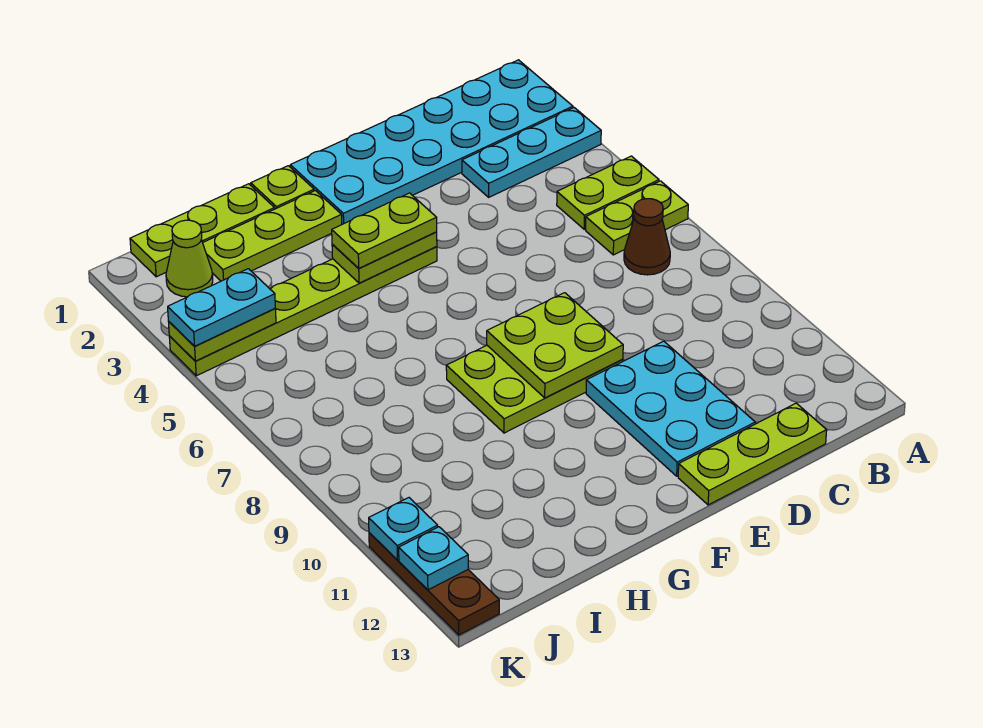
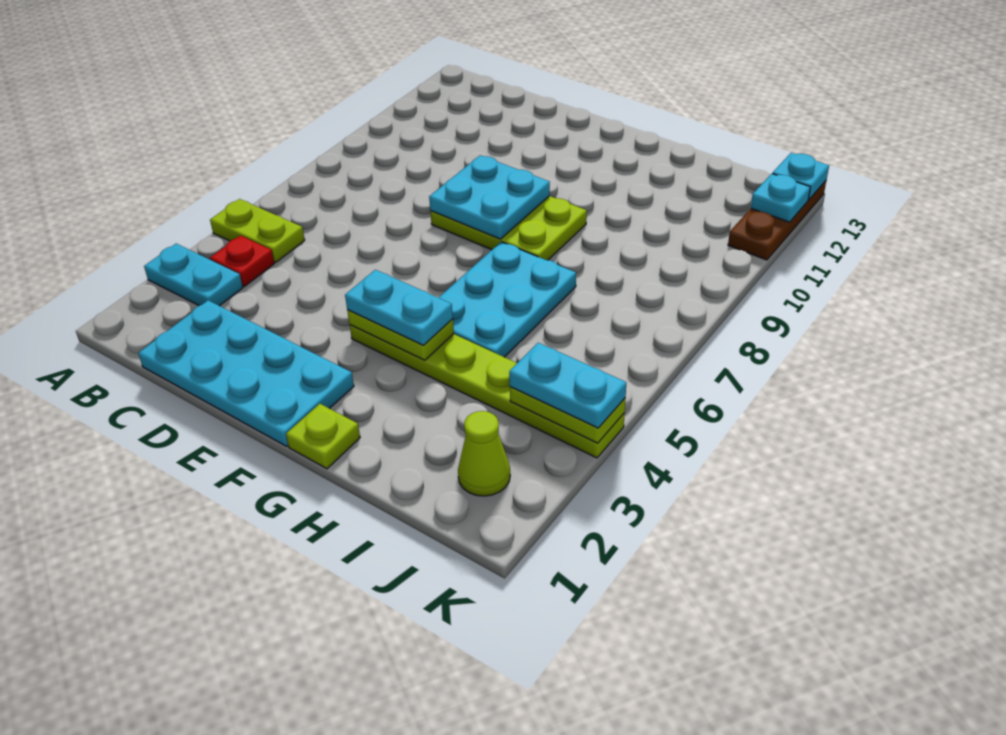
cyan 2x6 plate [290,60,573,224] -> cyan 2x4 plate [138,300,354,447]
cyan 1x3 plate [462,108,601,197] -> cyan 1x2 plate [144,244,243,306]
lime 1x2 plate [586,181,688,255] -> none
none -> red 1x1 plate [210,236,274,287]
brown 1x1 cone [624,199,670,275] -> none
lime 1x3 plate [678,403,827,505] -> none
cyan 2x3 plate [586,341,755,476] -> cyan 2x3 plate moved to [439,242,576,357]
lime 2x2 plate [487,293,623,398] -> cyan 2x2 plate [429,155,550,239]
lime 1x2 plate [332,193,437,268] -> cyan 1x2 plate [345,270,453,345]
lime 1x3 plate [203,191,342,281] -> none
lime 1x3 plate [130,184,275,277] -> none
cyan 1x1 plate [369,498,438,560] -> cyan 1x1 plate moved to [772,153,829,200]

